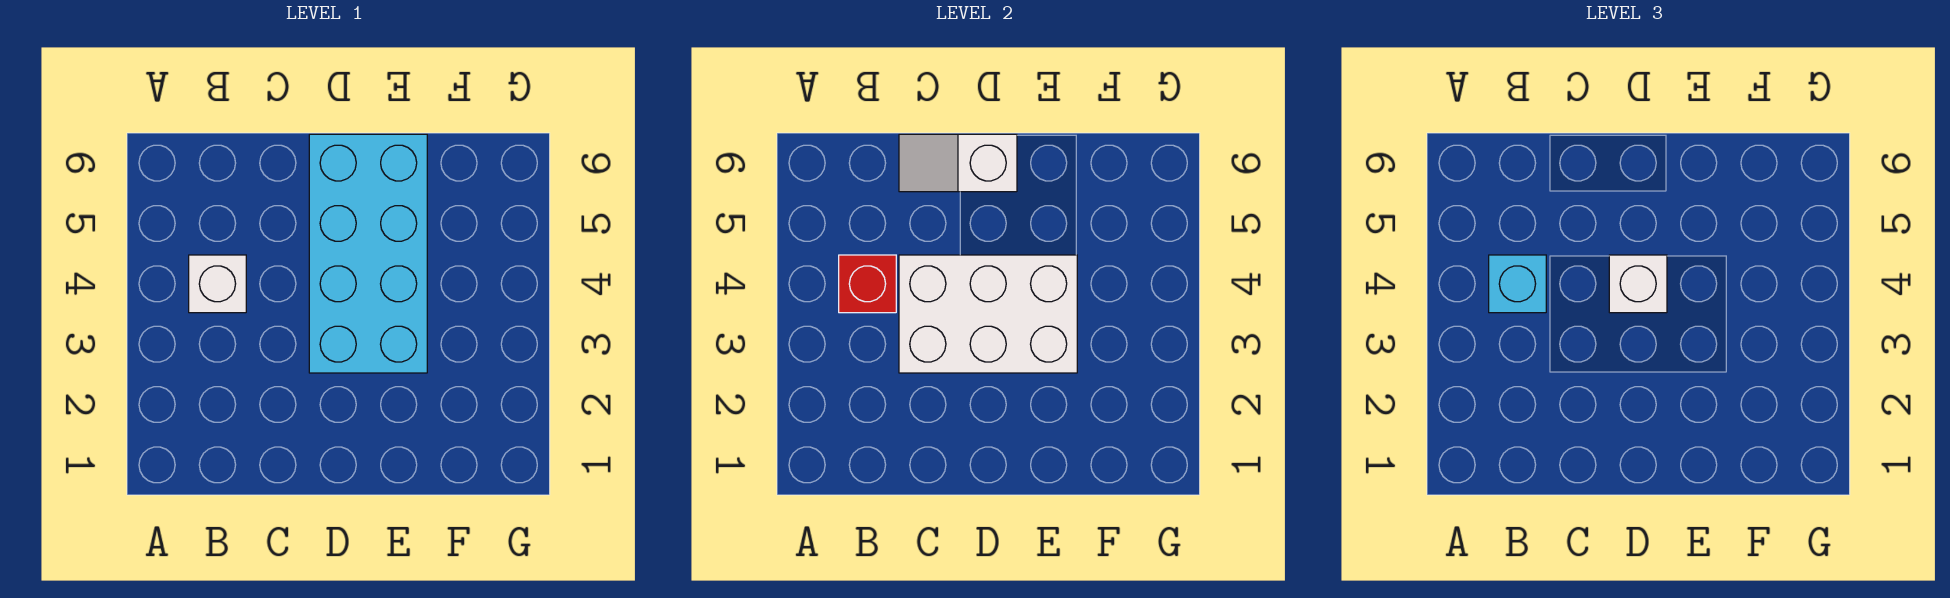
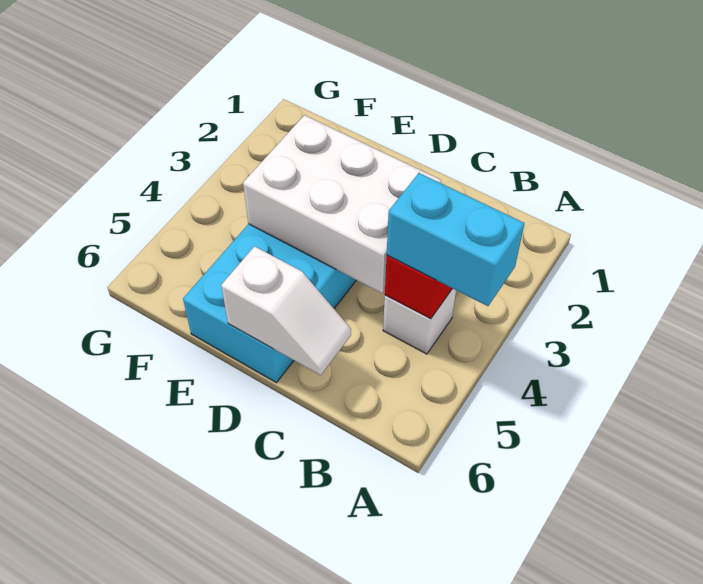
cyan 1x1 brick [1489,255,1546,313] -> cyan 1x2 brick [387,173,524,306]
white 1x1 brick [1609,255,1667,313] -> none

